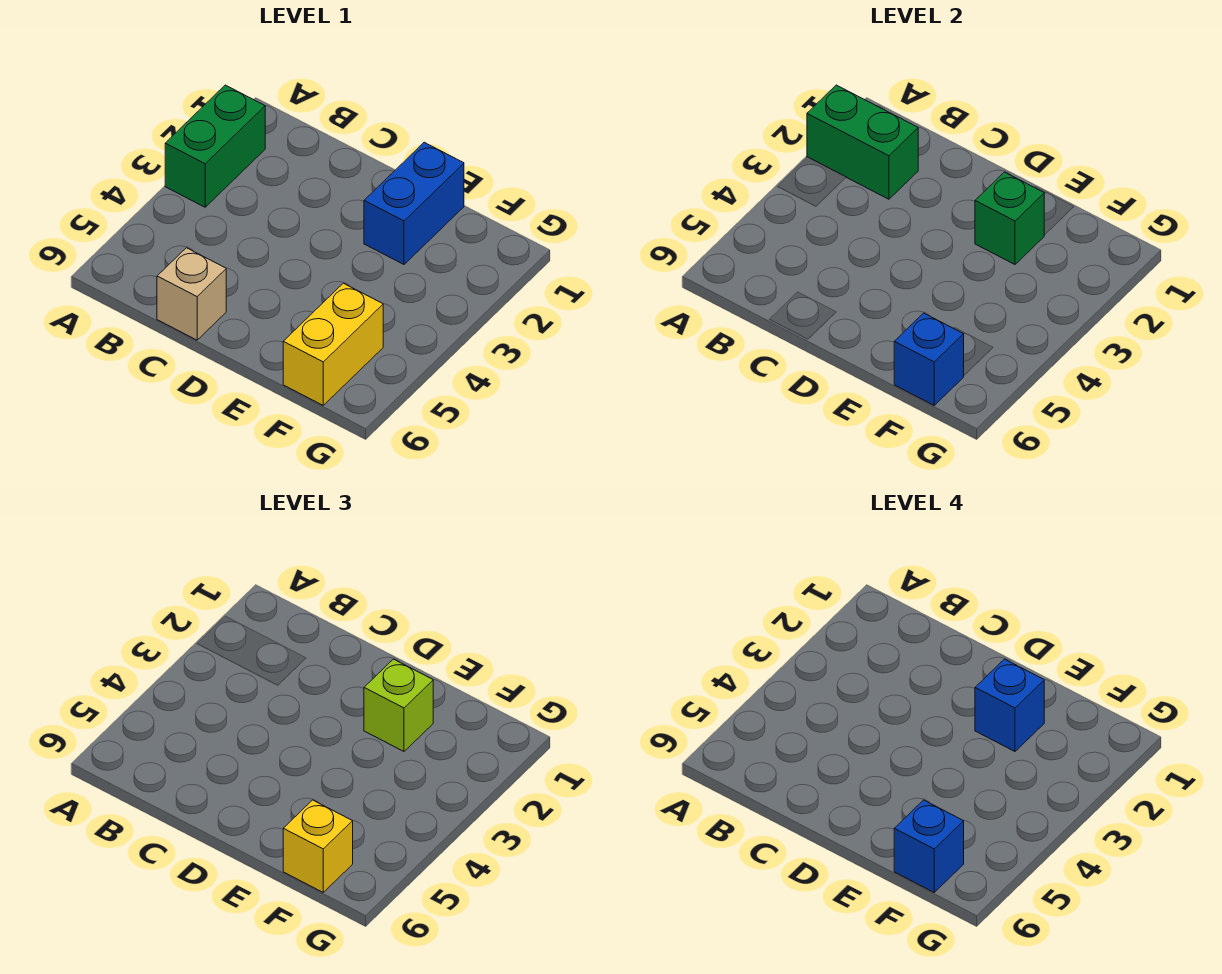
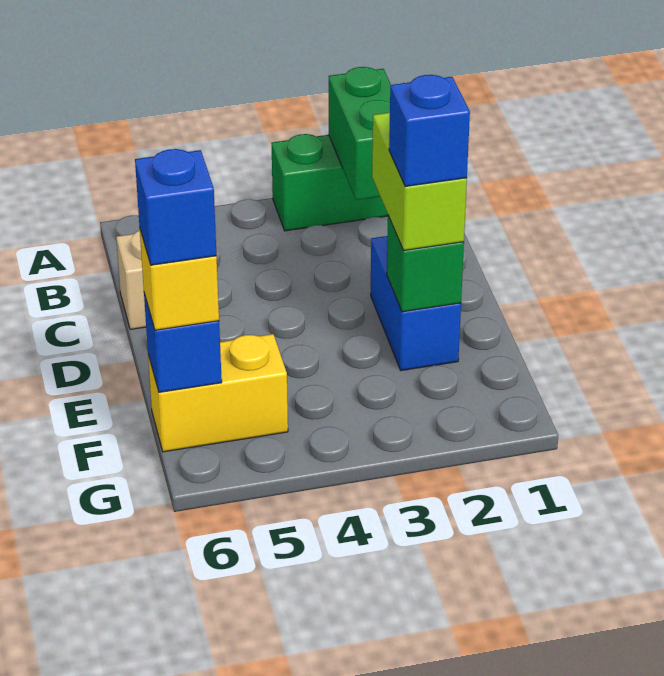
blue 1x2 brick [364,142,464,264] -> blue 1x2 brick turned to [371,236,461,371]
lime 1x1 brick [364,659,433,751] -> lime 1x2 brick [372,113,467,250]

